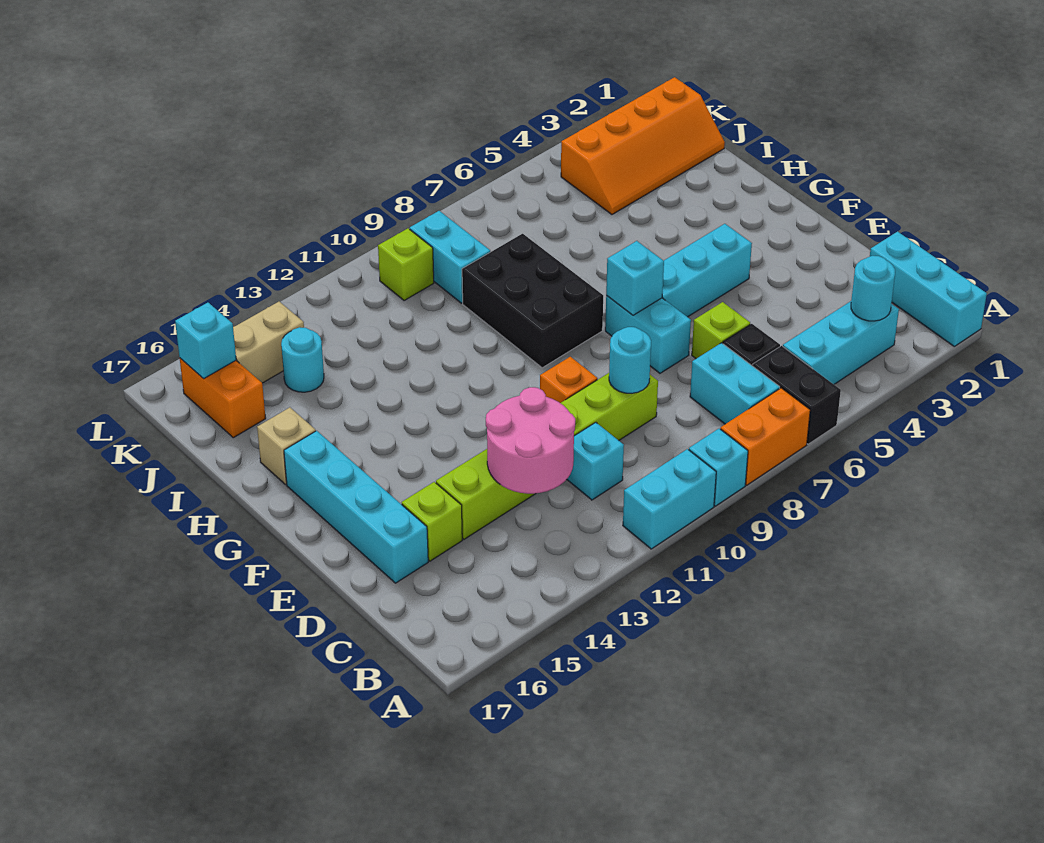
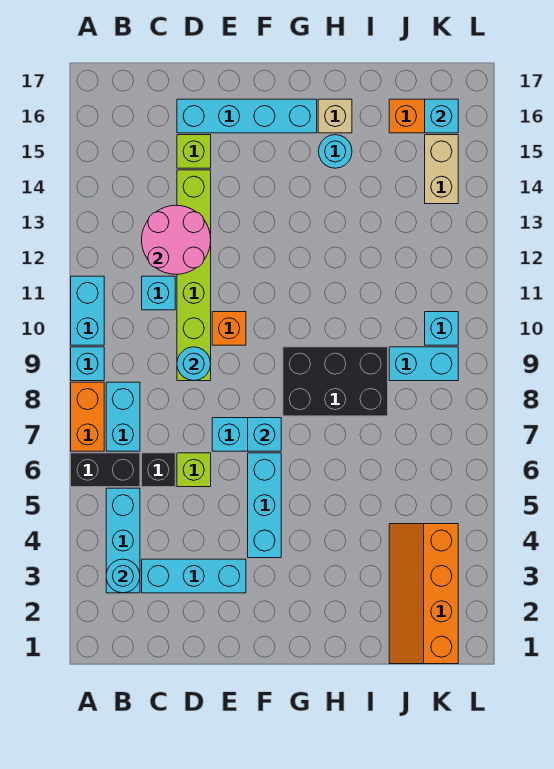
cyan 1x3 brick [870,232,987,346] -> cyan 1x3 brick moved to [142,559,246,593]
cyan 1x2 brick [690,343,780,424] -> cyan 1x2 brick turned to [106,382,140,451]
cyan 1x1 round brick [281,327,324,392] -> cyan 1x1 round brick moved to [318,135,352,168]
lime 1x1 brick [378,228,434,301] -> cyan 1x1 brick [425,312,458,345]

